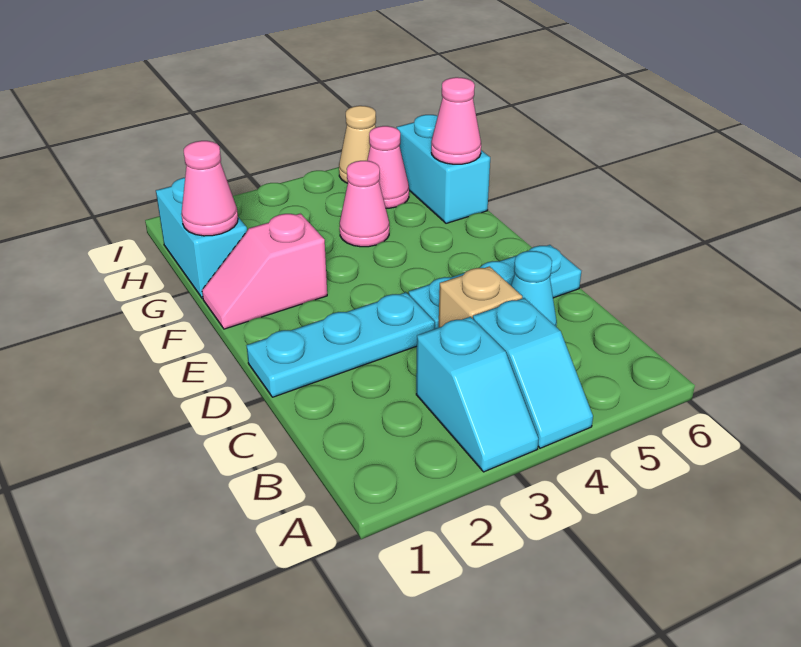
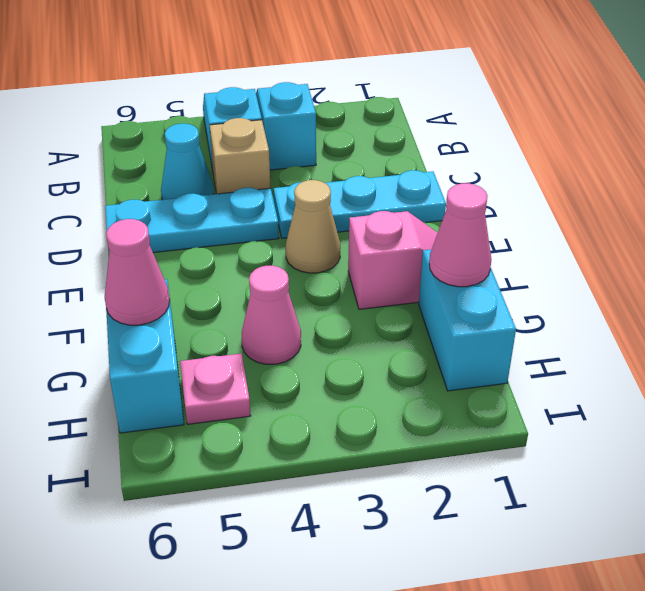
pink 1x1 cone [367,126,409,208] -> pink 1x1 plate [180,353,251,424]
tan 1x1 cone [339,106,376,183] -> tan 1x1 cone moved to [286,180,340,273]

